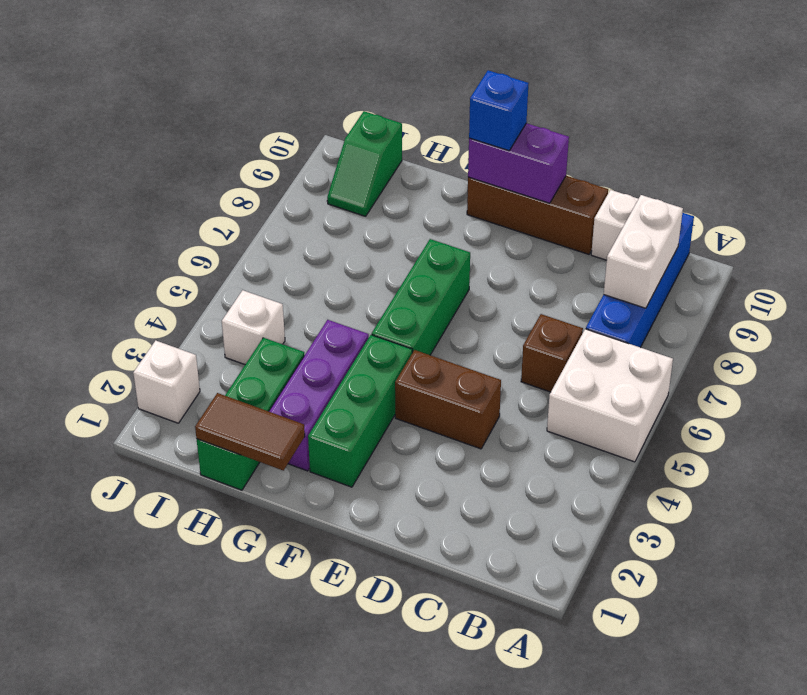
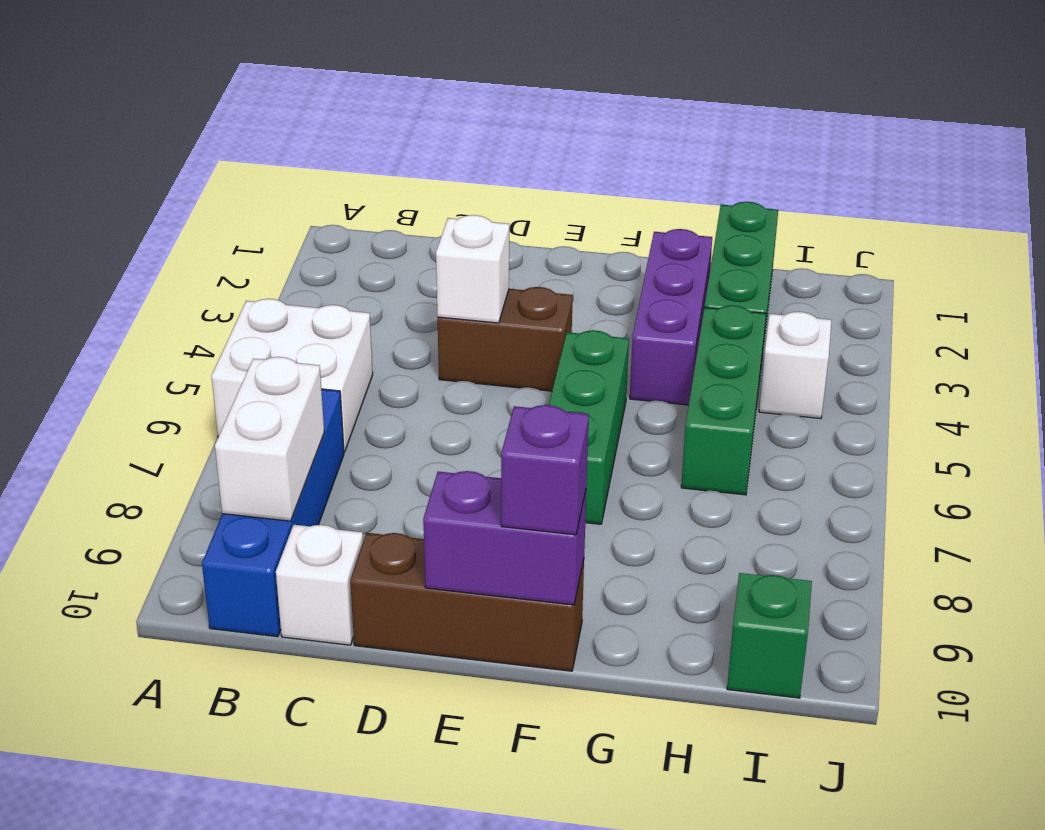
brown 1x1 brick [521,314,583,392] -> none
green 1x3 brick [308,335,412,487] -> green 1x3 brick moved to [681,305,766,495]
blue 1x1 brick [469,70,529,151] -> purple 1x1 brick [501,405,589,535]
brown 1x2 tile [195,393,305,471] -> none
white 1x1 brick [133,341,200,423] -> white 1x1 brick moved to [436,215,509,323]

